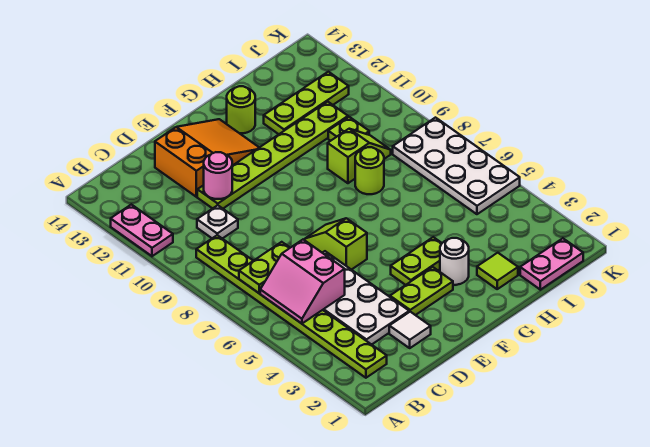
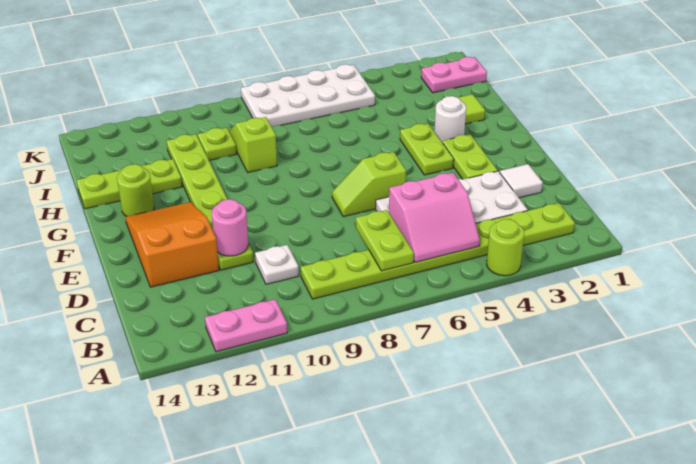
lime 1x1 round brick [355,147,384,194] -> lime 1x1 round brick moved to [487,219,524,276]
lime 1x3 plate [264,72,349,134] -> lime 1x3 plate turned to [77,159,182,209]
pink 1x2 plate [520,238,583,290] -> pink 1x2 plate turned to [421,57,487,93]

